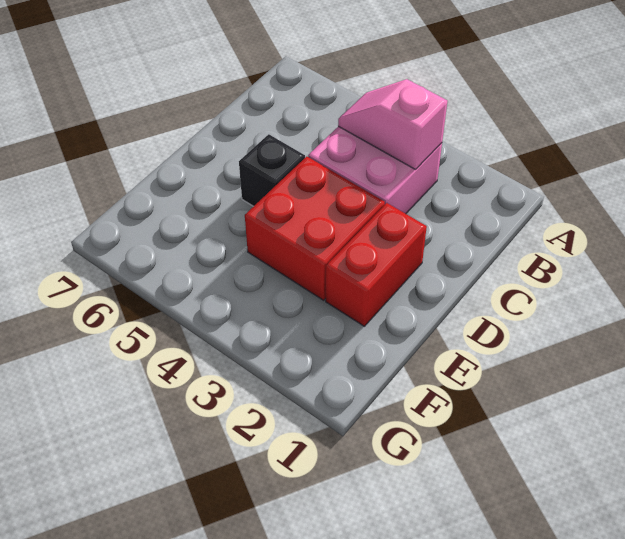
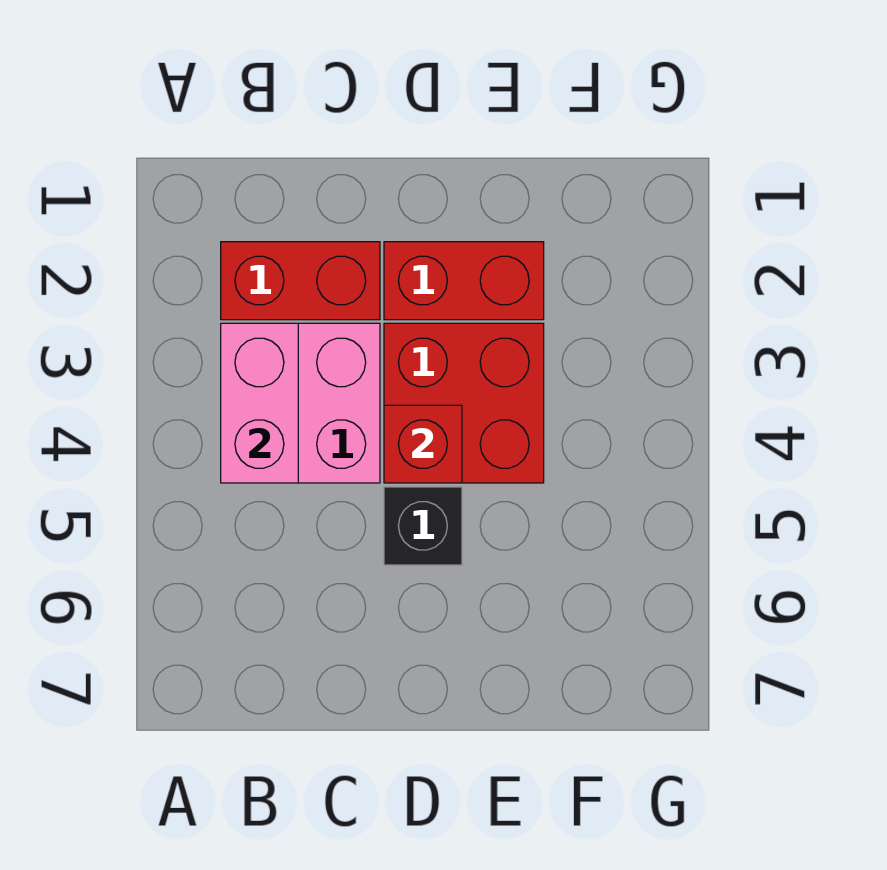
none -> red 1x2 brick [221,242,380,320]
pink 1x2 slope [338,79,447,169] -> pink 1x2 brick [221,323,298,483]
none -> red 1x1 brick [384,405,462,483]

